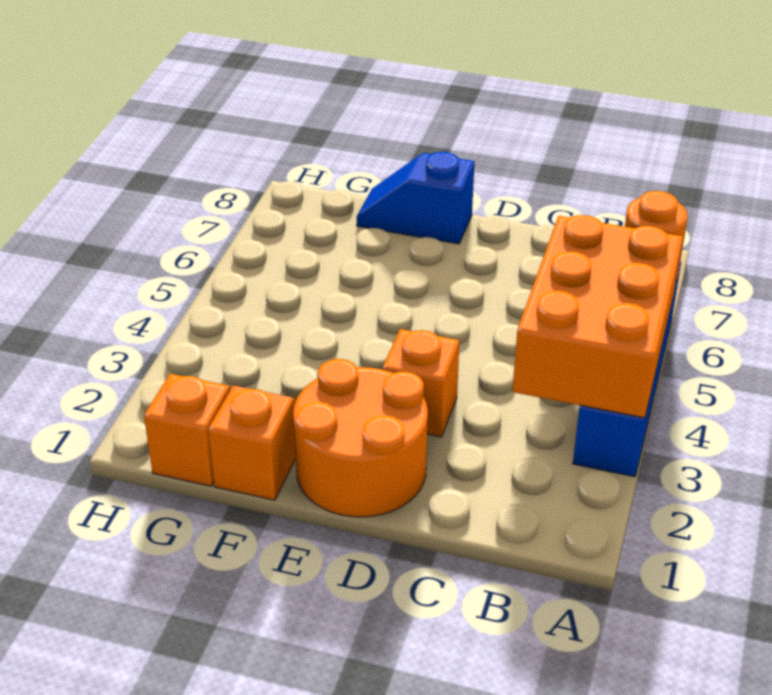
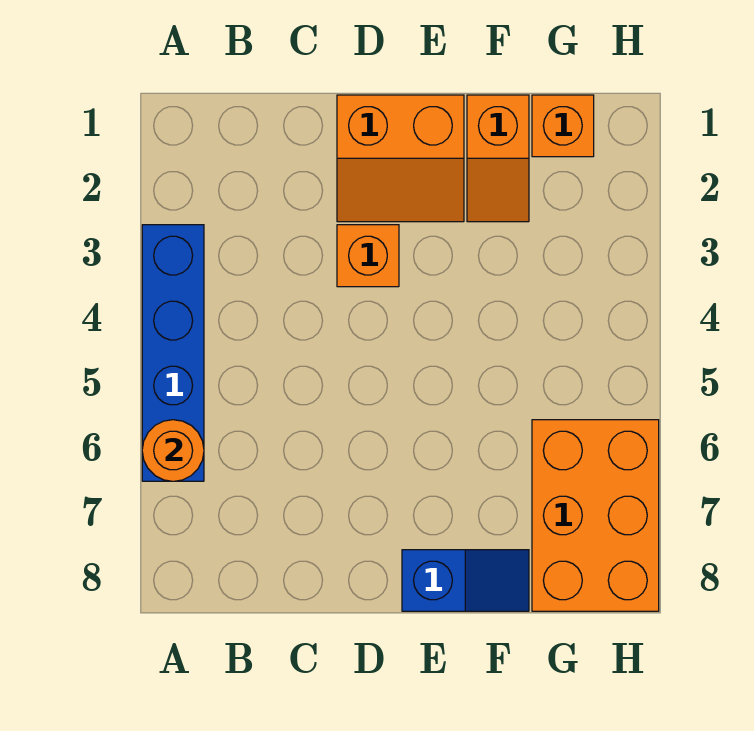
orange 2x3 brick [513,215,683,418] -> orange 2x3 brick moved to [532,420,659,611]
orange 2x2 round brick [293,359,428,517] -> orange 2x2 slope [337,95,464,222]

